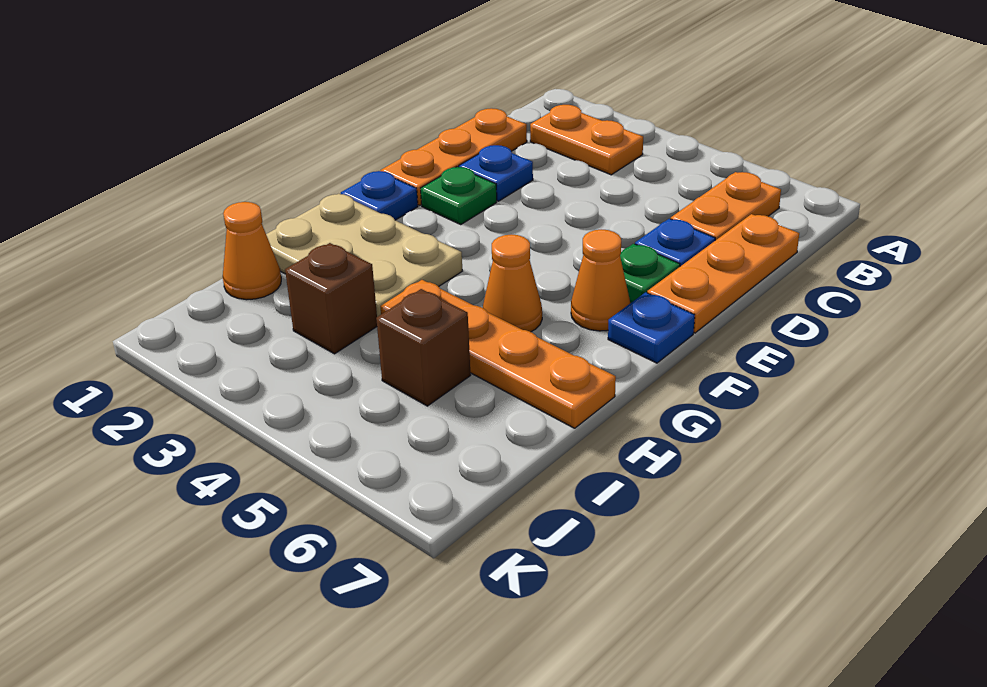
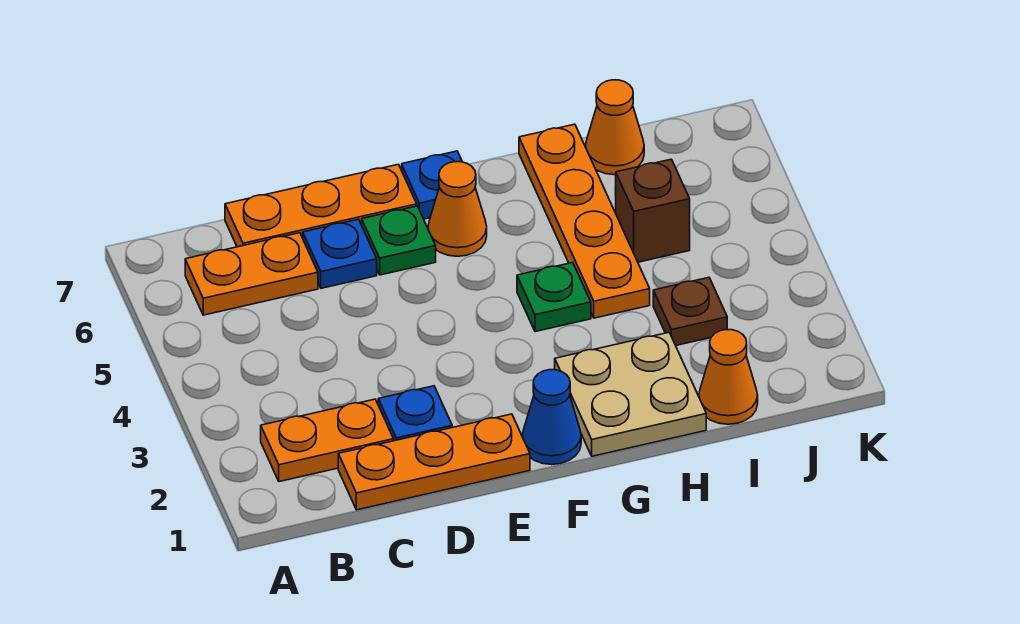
orange 1x2 plate [530,105,643,175] -> orange 1x2 plate turned to [261,399,394,482]
green 1x1 plate [421,167,497,225] -> green 1x1 plate moved to [517,263,591,332]
blue 1x1 plate [341,171,418,220] -> blue 1x1 cone [522,370,581,465]
tan 2x3 plate [266,193,462,317] -> tan 2x2 plate [555,333,706,456]
orange 1x1 cone [483,234,542,332] -> orange 1x1 cone moved to [585,80,644,175]
brown 1x1 brick [285,243,377,354] -> brown 1x1 plate [653,278,727,345]

